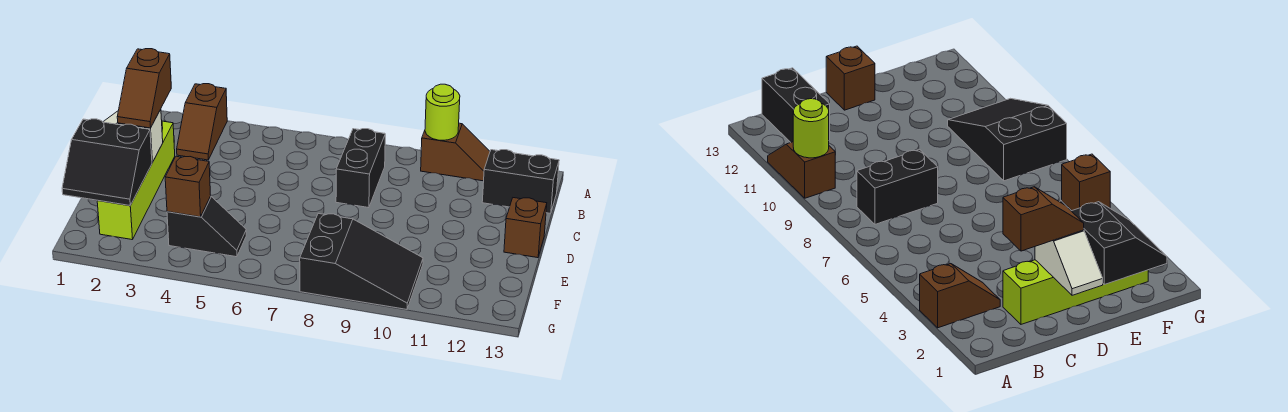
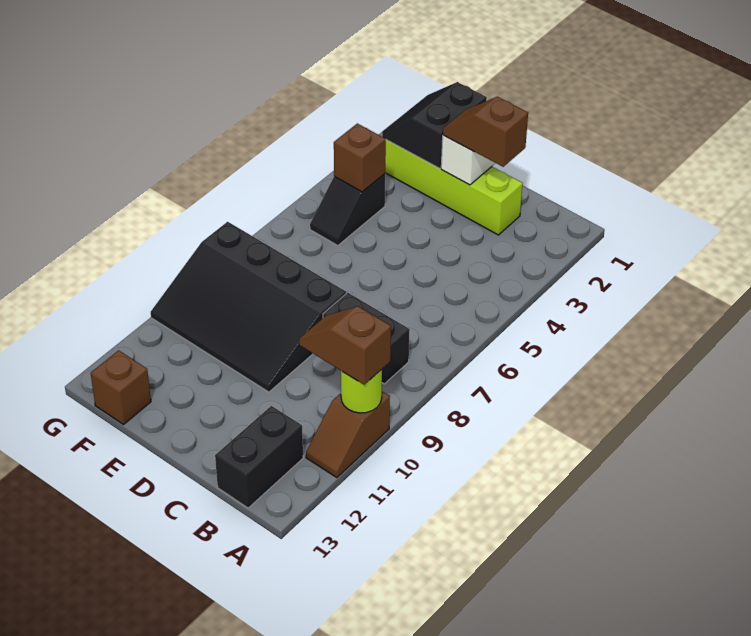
brown 1x2 slope [177,84,227,160] -> brown 1x2 slope moved to [299,306,391,384]
brown 1x1 brick [504,198,547,258] -> brown 1x1 brick moved to [91,350,151,425]
black 2x3 slope [300,213,423,309] -> black 3x4 slope [151,222,346,392]

